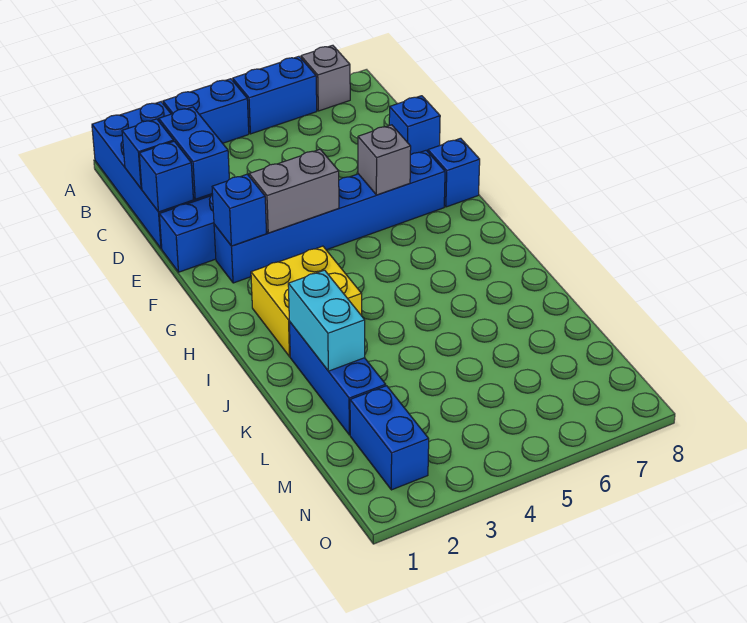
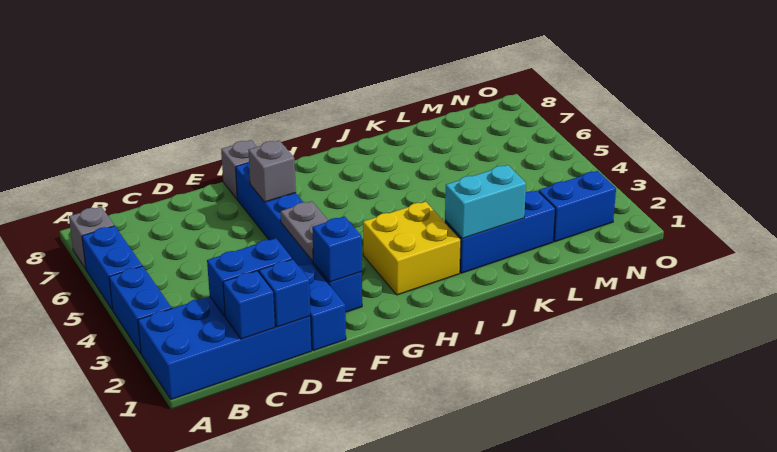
blue 1x1 brick [389,96,440,155] -> none
grey 1x2 brick [249,149,339,233] -> grey 1x2 plate [281,201,328,261]
blue 1x1 brick [428,138,480,207] -> grey 1x1 brick [221,140,257,199]

